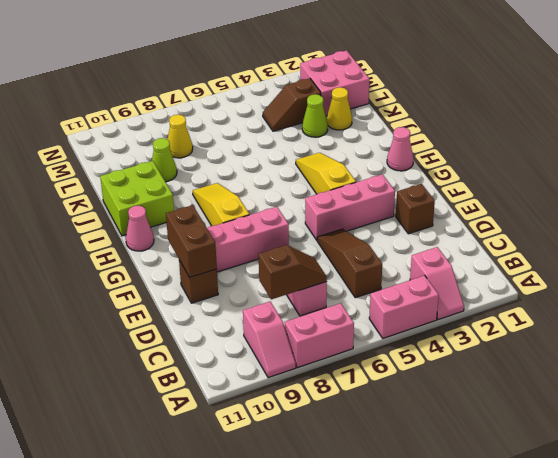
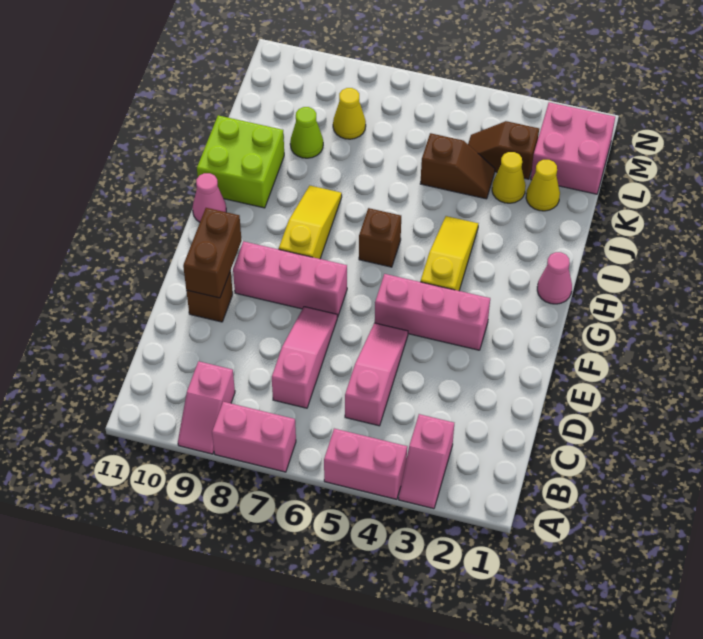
brown 1x3 slope [317,229,382,298] -> pink 1x3 slope [345,323,408,426]
brown 1x2 slope [259,245,327,299] -> brown 1x2 slope moved to [420,133,495,199]
brown 1x1 brick [396,184,435,234] -> brown 1x1 brick moved to [359,208,401,267]
lime 1x1 cone [302,94,328,137] -> yellow 1x1 cone [492,152,526,203]

